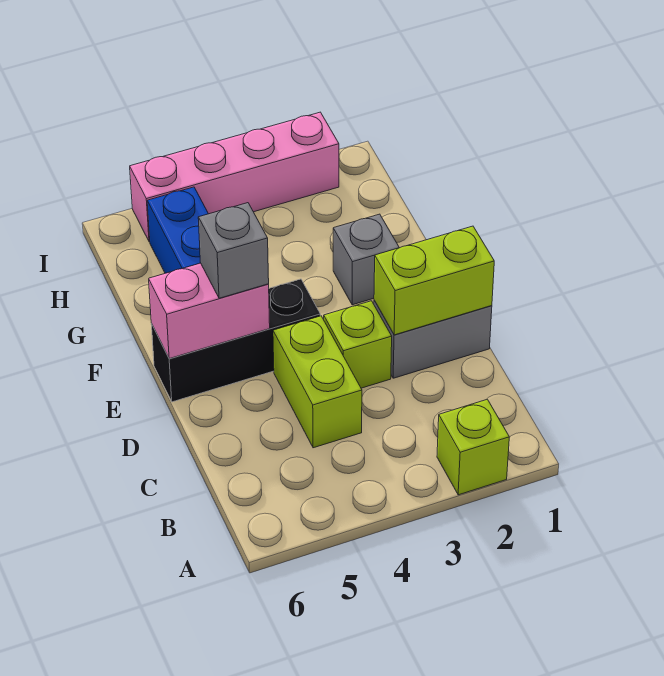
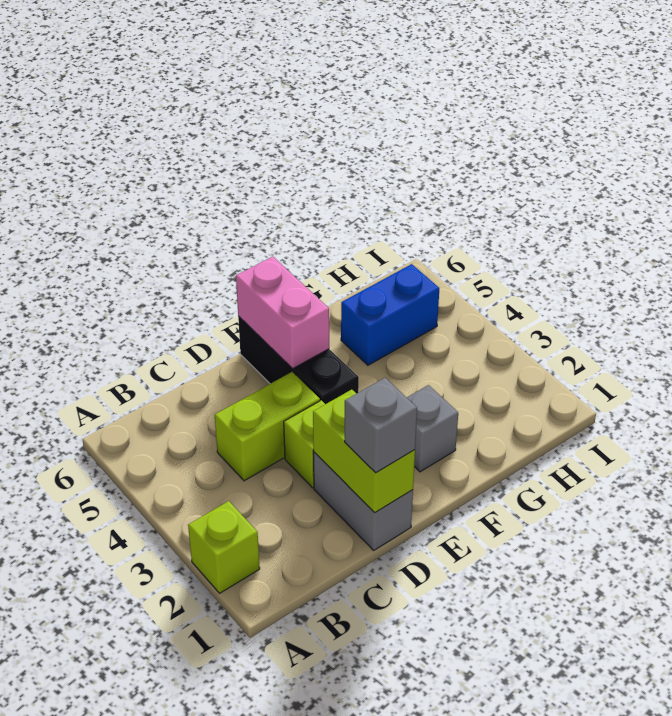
grey 1x1 brick [198,203,269,298] -> grey 1x1 brick moved to [345,378,417,473]
pink 1x4 brick [130,112,339,242] -> none

